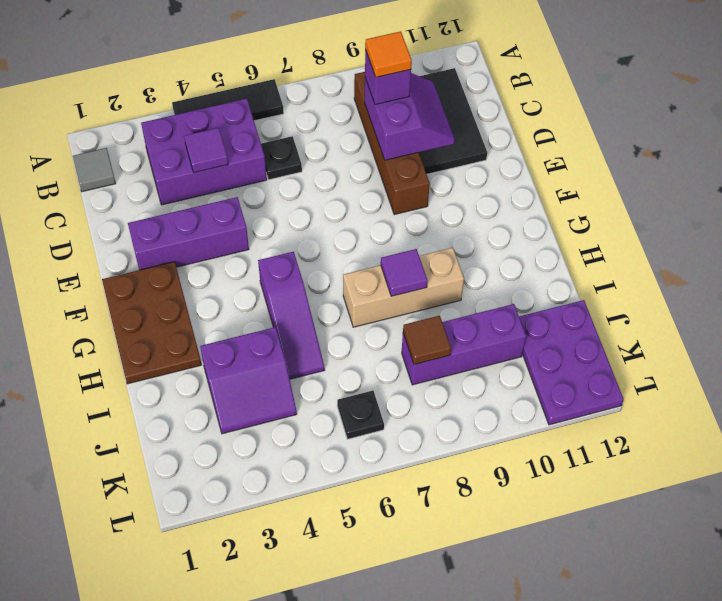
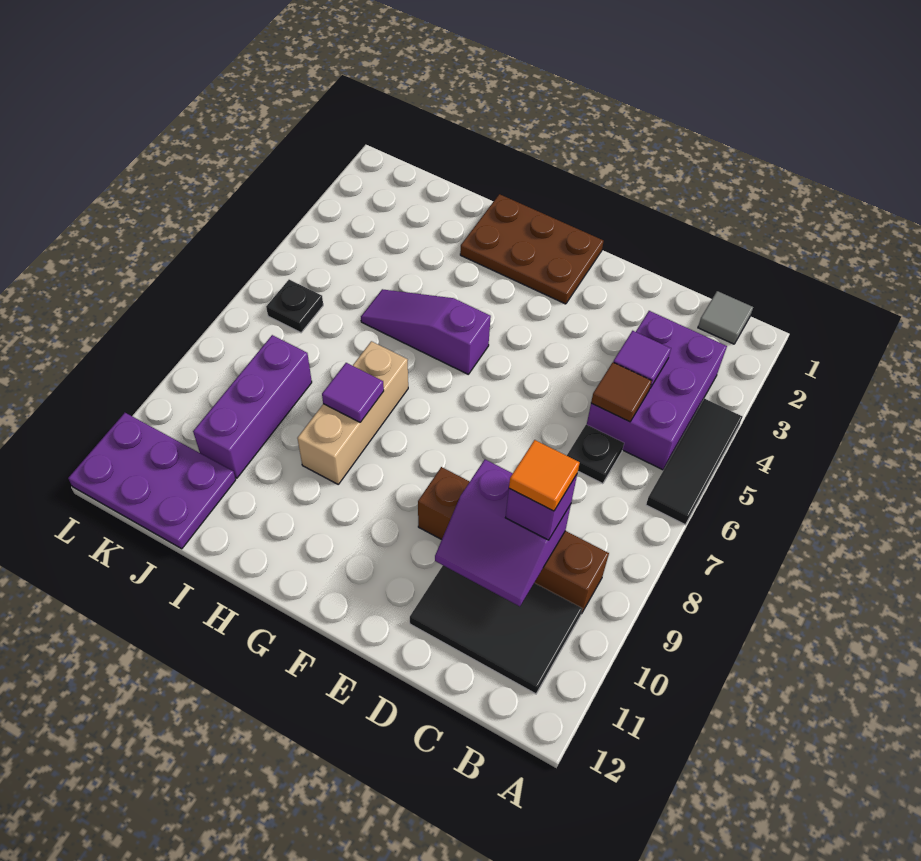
purple 1x3 brick [128,197,249,270] -> none
purple 2x2 slope [200,327,297,434] -> none
brown 1x1 tile [403,316,451,364] -> brown 1x1 tile moved to [591,363,652,422]

